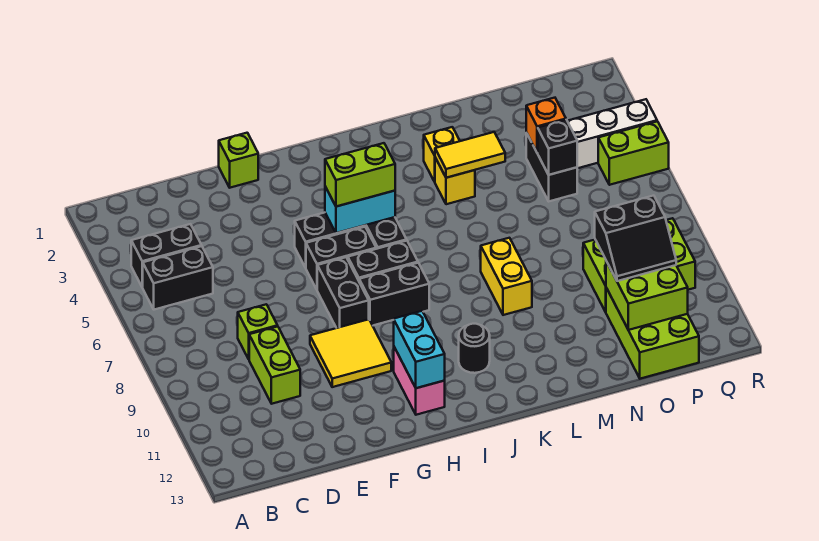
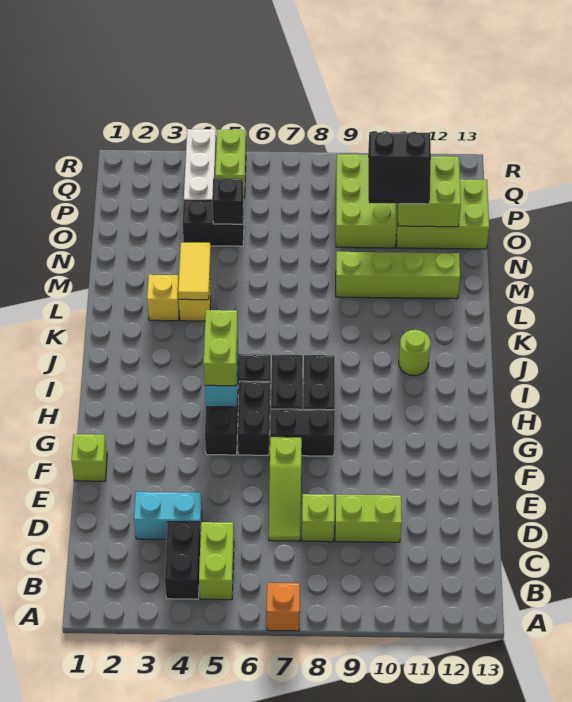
black 1x2 brick [142,246,213,310] -> lime 1x2 brick [199,522,234,600]
none -> lime 1x3 slope [269,437,302,541]
yellow 2x2 tile [310,319,391,387] -> none
pink 1x2 brick [394,347,445,415] -> none
cyan 1x2 brick [394,311,445,388] -> cyan 1x2 brick moved to [134,492,202,539]
black 1x1 round brick [459,324,490,373] -> lime 1x1 round brick [399,330,431,376]
yellow 1x2 brick [481,238,532,315] -> none
none -> lime 1x4 brick [336,252,460,299]
orange 1x1 brick [526,98,566,153] -> orange 1x1 brick moved to [267,583,300,631]
black 2x2 slope [595,196,676,281] -> black 2x2 slope turned to [368,132,431,204]

